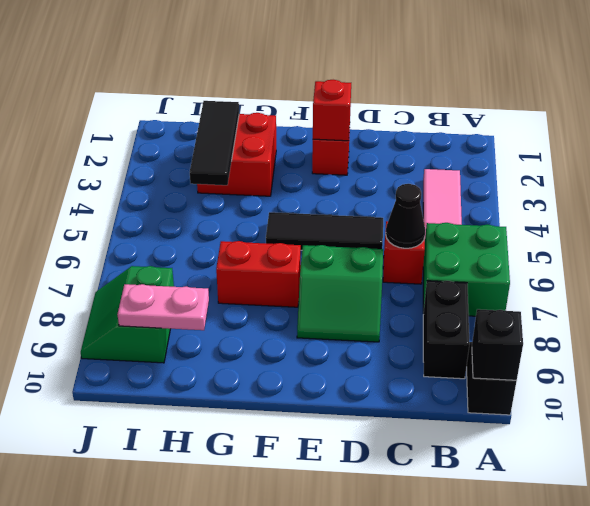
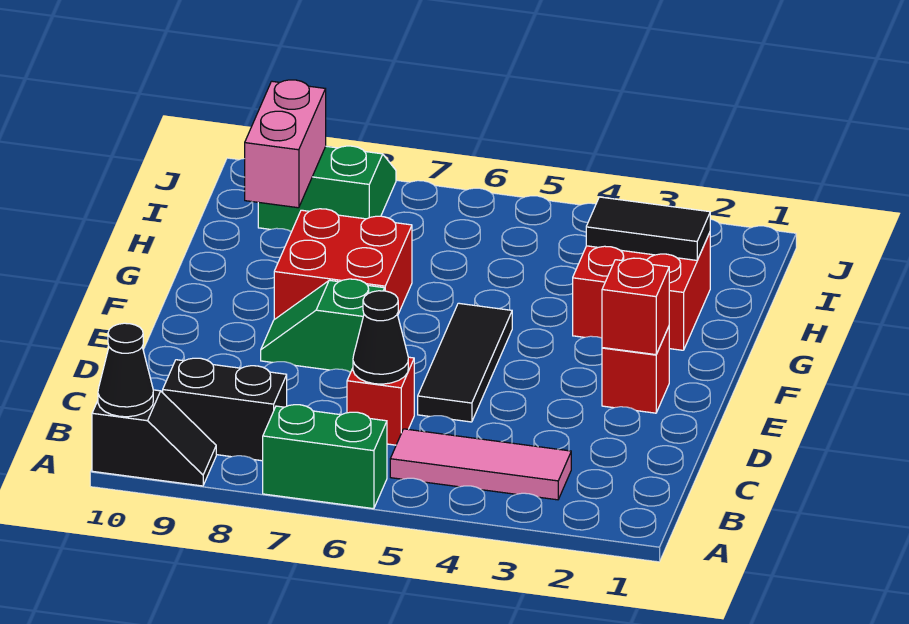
green 2x2 brick [423,223,510,316] -> green 1x2 brick [263,405,387,509]
black 1x1 brick [472,309,523,380] -> black 1x1 cone [98,323,153,417]
green 2x2 slope [297,245,383,342] -> green 1x2 slope [261,279,385,372]
red 1x2 brick [216,241,301,307] -> red 2x2 brick [274,209,412,320]
black 1x3 tile [190,101,239,185] -> black 1x2 tile [586,197,710,260]
pink 1x2 plate [117,284,209,330] -> pink 1x2 brick [245,80,326,208]

